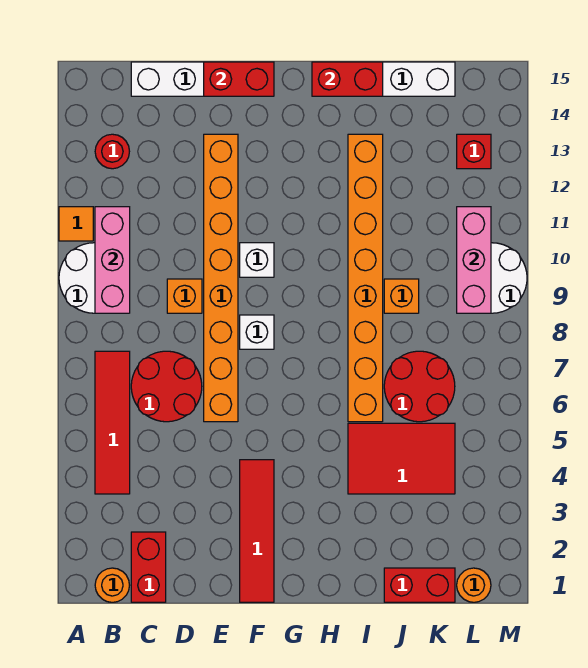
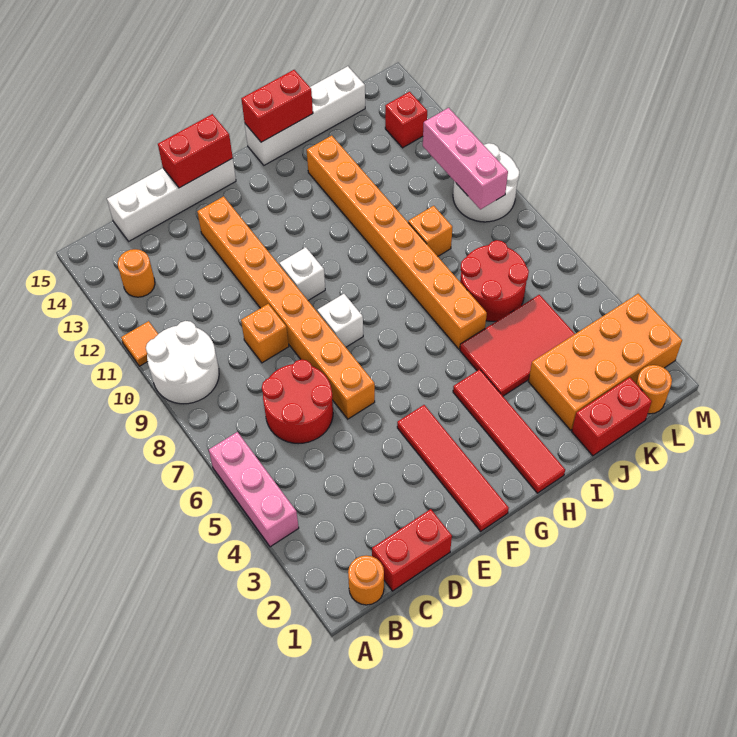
red 1x4 tile [95,351,130,494] -> red 1x4 tile moved to [453,369,565,493]
pink 1x3 brick [95,207,130,313] -> pink 1x3 brick moved to [209,432,299,547]
red 1x1 round brick [95,134,129,169] -> orange 1x1 round brick [118,249,155,297]
red 1x2 brick [131,532,166,602] -> red 1x2 brick turned to [372,509,452,591]
none -> orange 2x4 brick [528,294,682,430]

